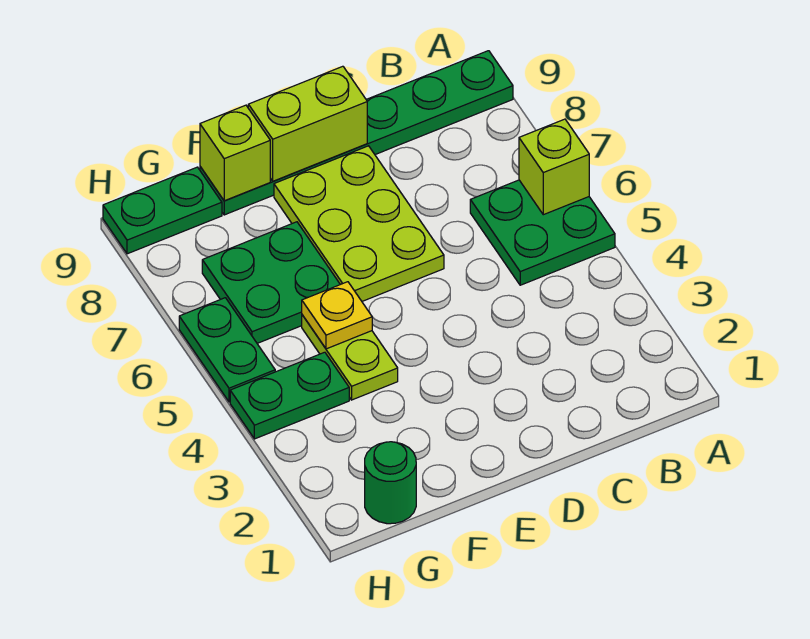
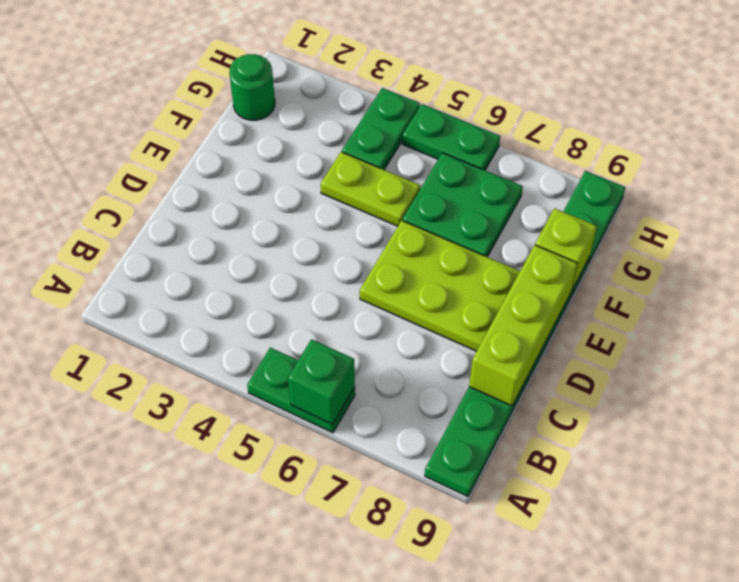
green 2x2 plate [470,180,615,285] -> green 1x2 plate [247,348,355,433]
lime 1x1 brick [519,119,589,215] -> green 1x1 brick [288,339,355,424]
lime 1x2 brick [248,66,367,181] -> lime 1x3 brick [469,245,578,406]
yellow 1x1 plate [302,282,372,349] -> none

